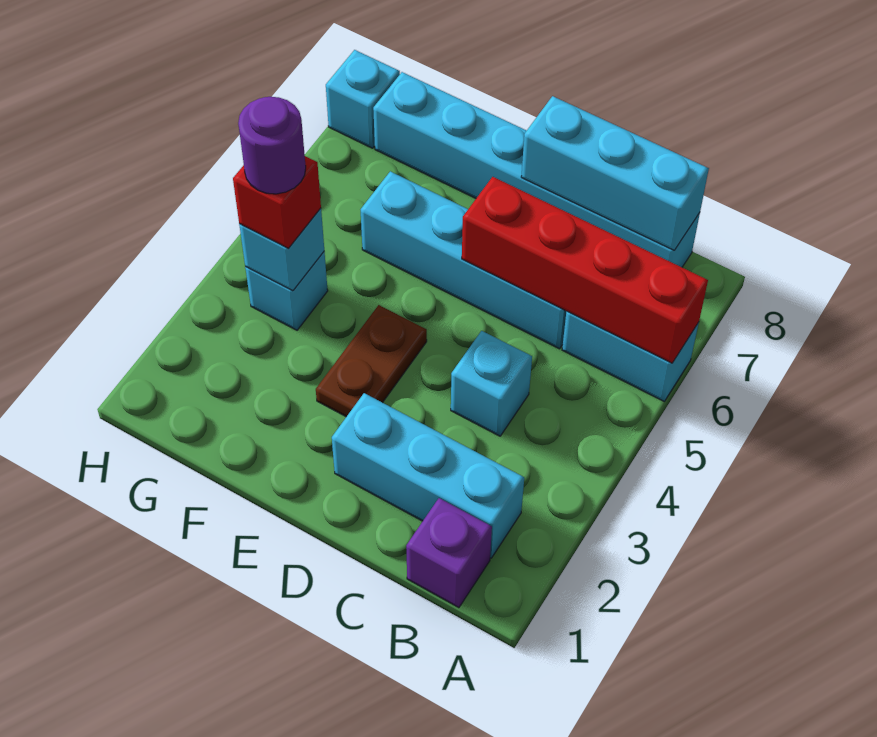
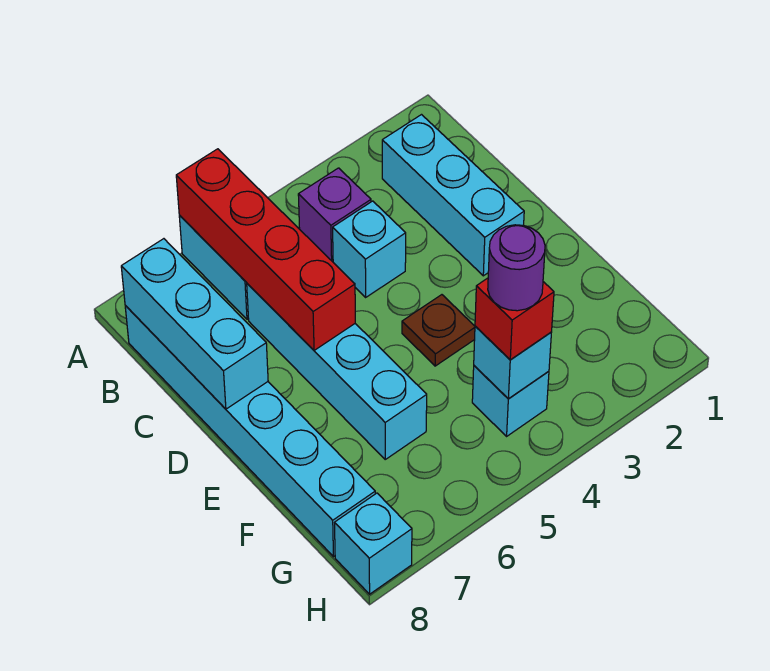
purple 1x1 brick [406,498,492,608] -> purple 1x1 brick moved to [298,168,371,262]
brown 1x2 plate [316,305,427,417] -> brown 1x1 plate [402,295,475,366]

